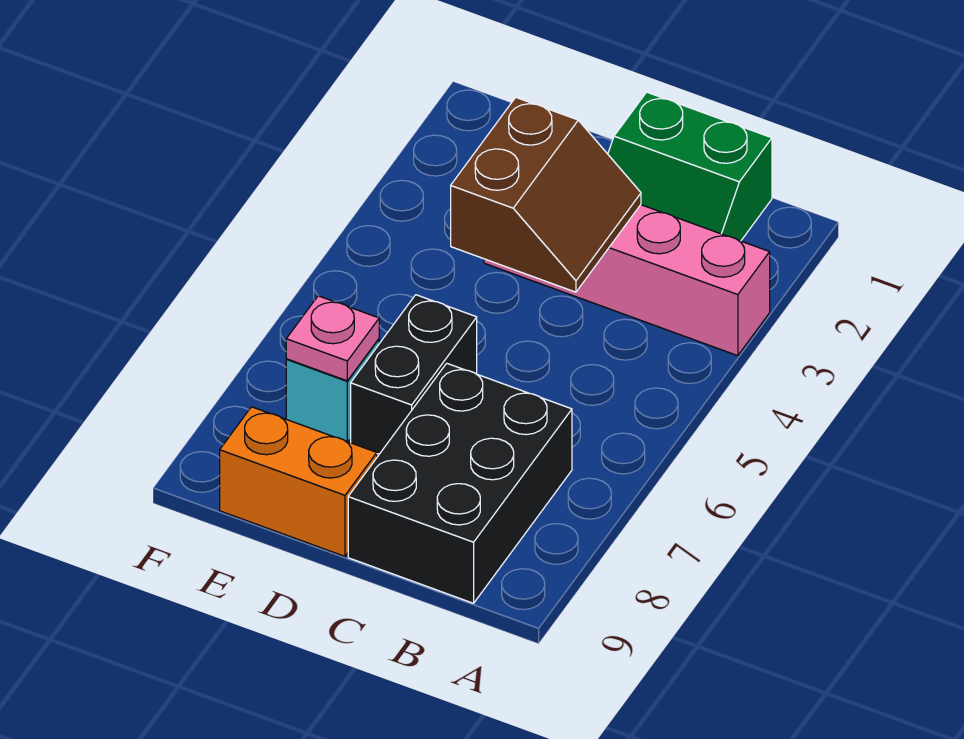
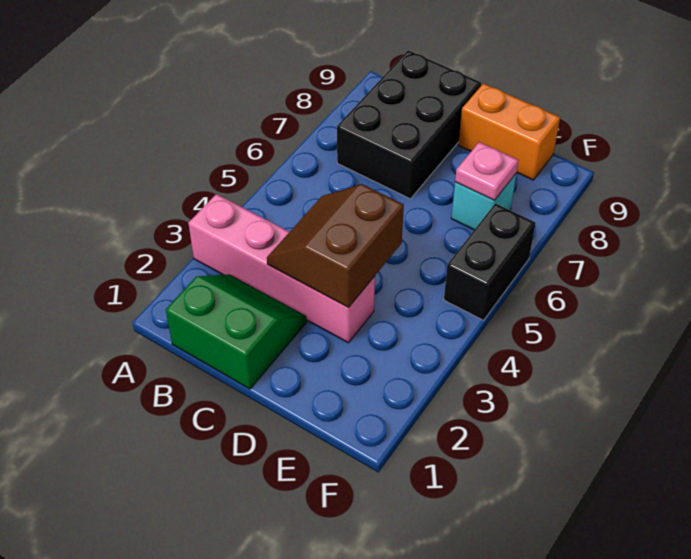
black 1x2 brick [351,295,477,454] -> black 1x2 brick moved to [444,204,536,320]

